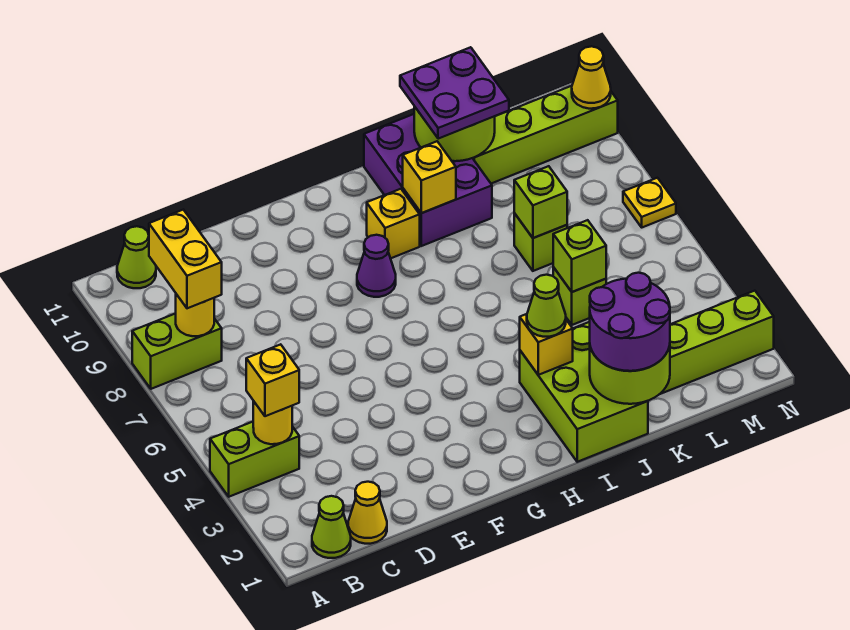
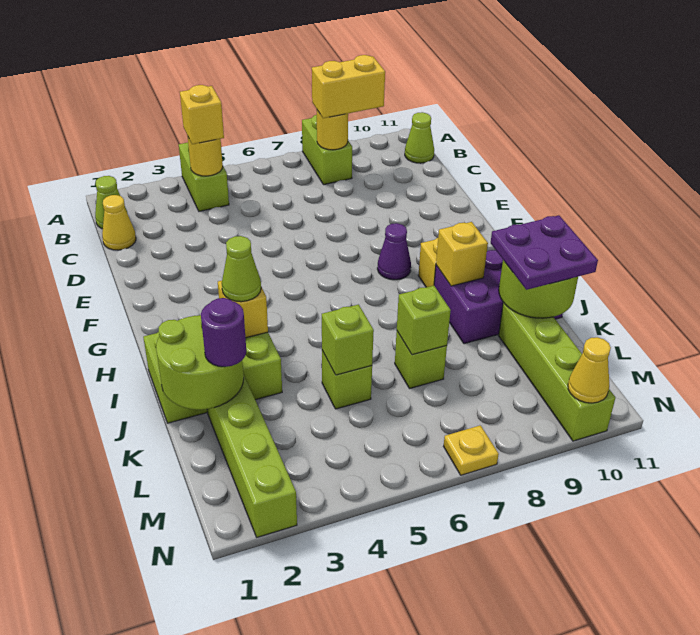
purple 2x2 round brick [590,273,670,371] -> purple 1x1 round brick [201,298,246,367]

